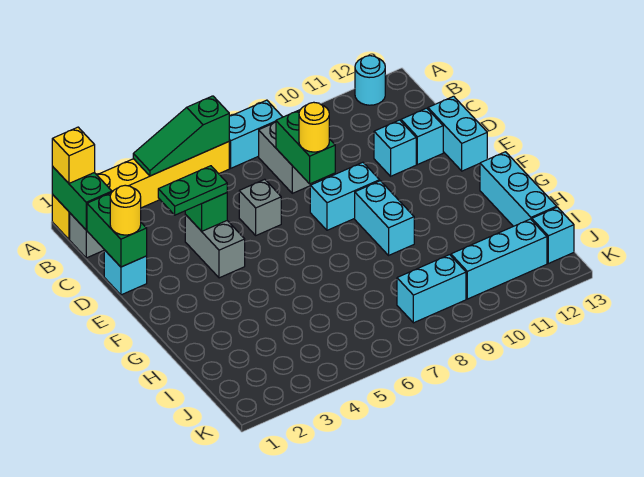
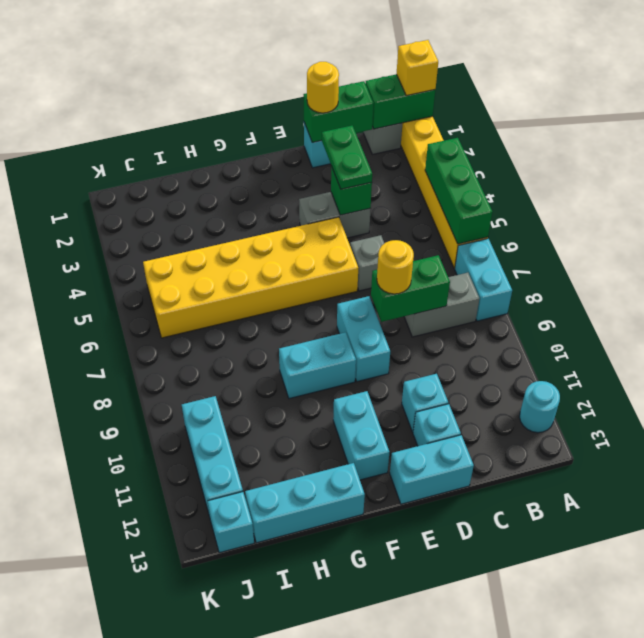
green 1x3 slope [133,96,229,176] -> green 1x3 brick [425,138,492,244]
none -> yellow 2x6 brick [143,217,358,338]
cyan 1x2 brick [397,255,466,323] -> cyan 1x2 brick moved to [333,391,390,480]

